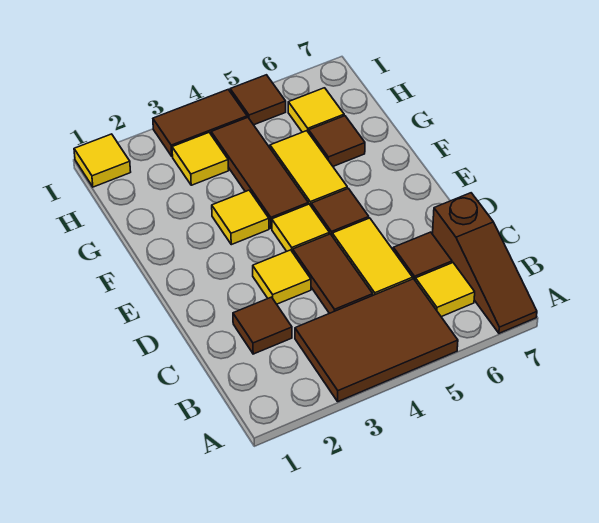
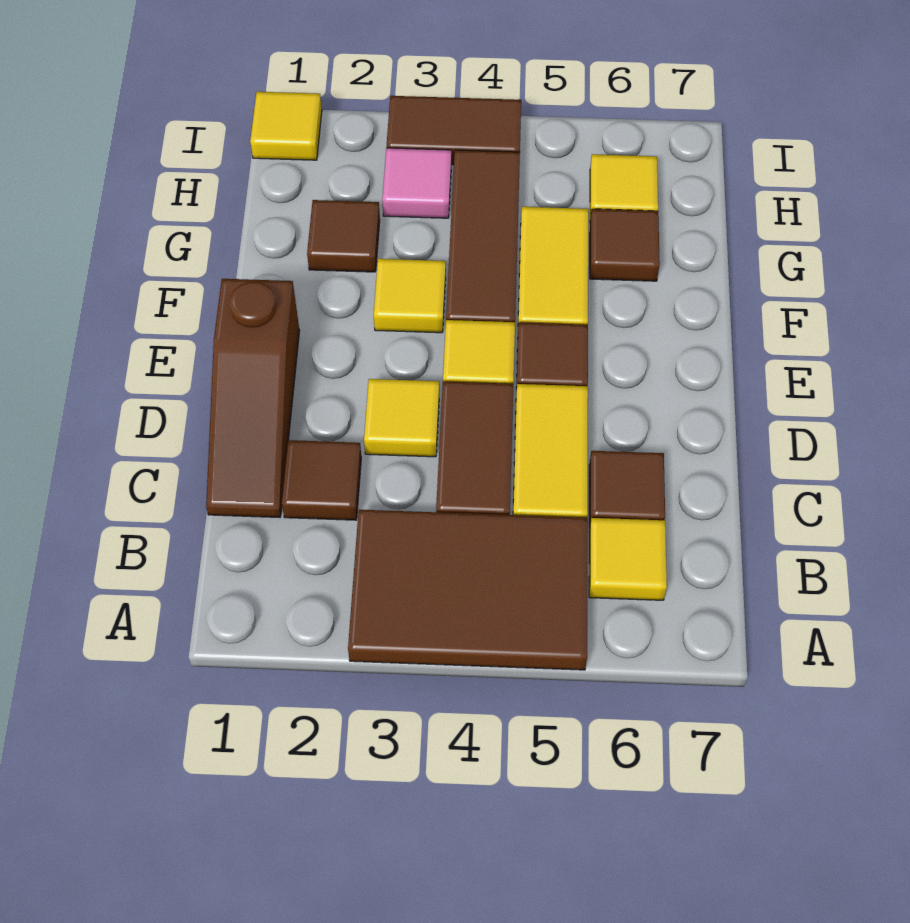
brown 1x3 slope [433,193,537,333] -> brown 1x3 slope moved to [206,279,300,517]
yellow 1x1 tile [172,133,229,185] -> pink 1x1 tile [382,148,451,218]
brown 1x1 tile [230,75,286,125] -> brown 1x1 tile moved to [307,200,380,272]

